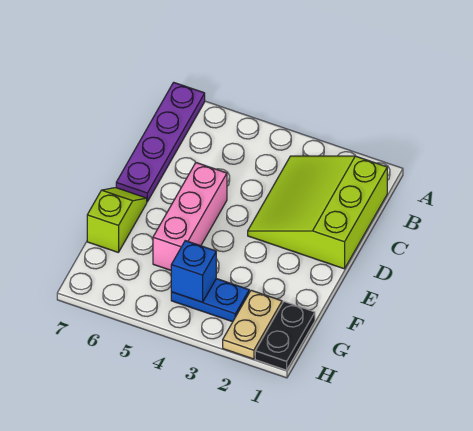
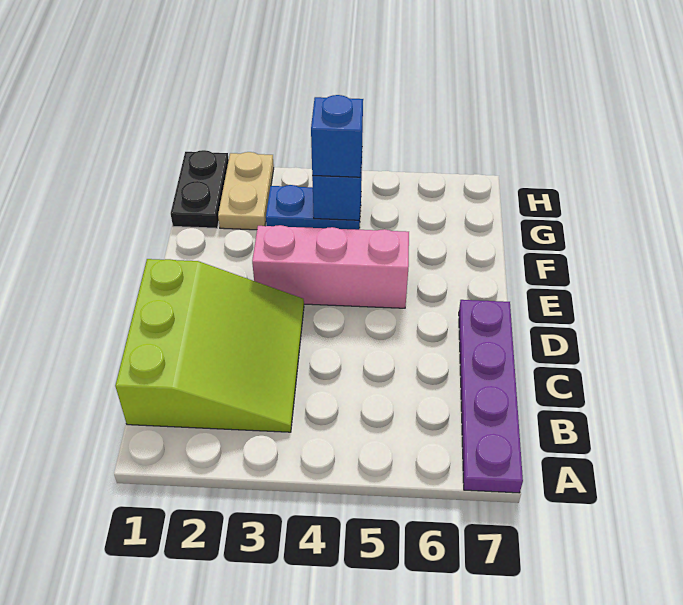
pink 1x3 brick [153,163,227,270] -> pink 1x3 brick turned to [252,225,409,308]
lime 1x2 slope [87,188,147,252] -> none
none -> blue 1x1 brick [311,95,363,177]

